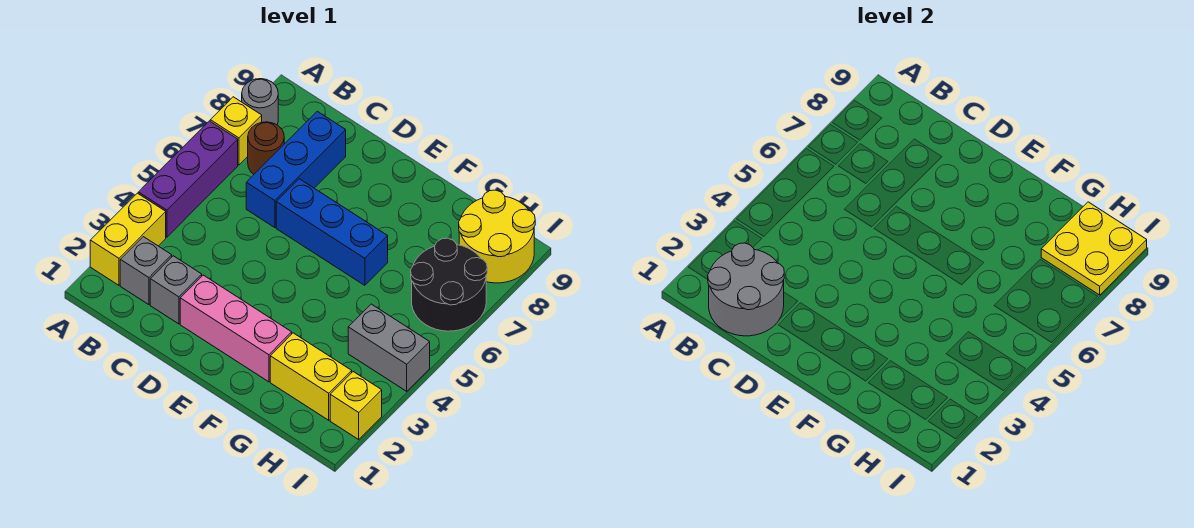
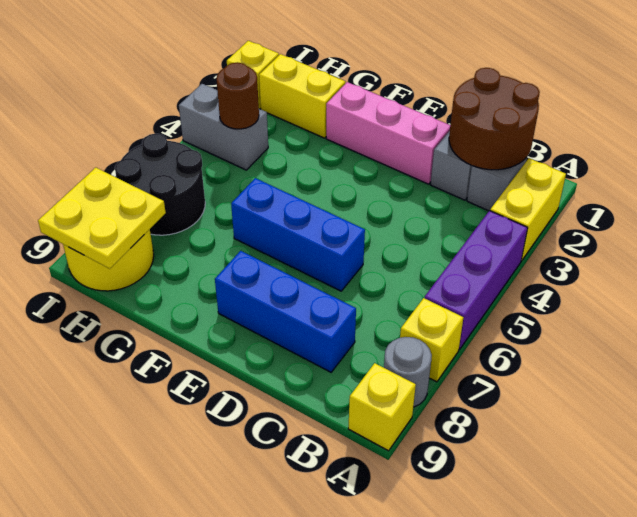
none -> yellow 1x1 brick [348,363,416,451]
grey 2x2 round brick [707,243,784,336] -> brown 2x2 round brick [449,68,540,170]
brown 1x1 round brick [248,122,284,174] -> brown 1x1 round brick moved to [216,62,259,129]
blue 1x3 brick [246,111,346,228] -> blue 1x3 brick turned to [215,251,356,372]

